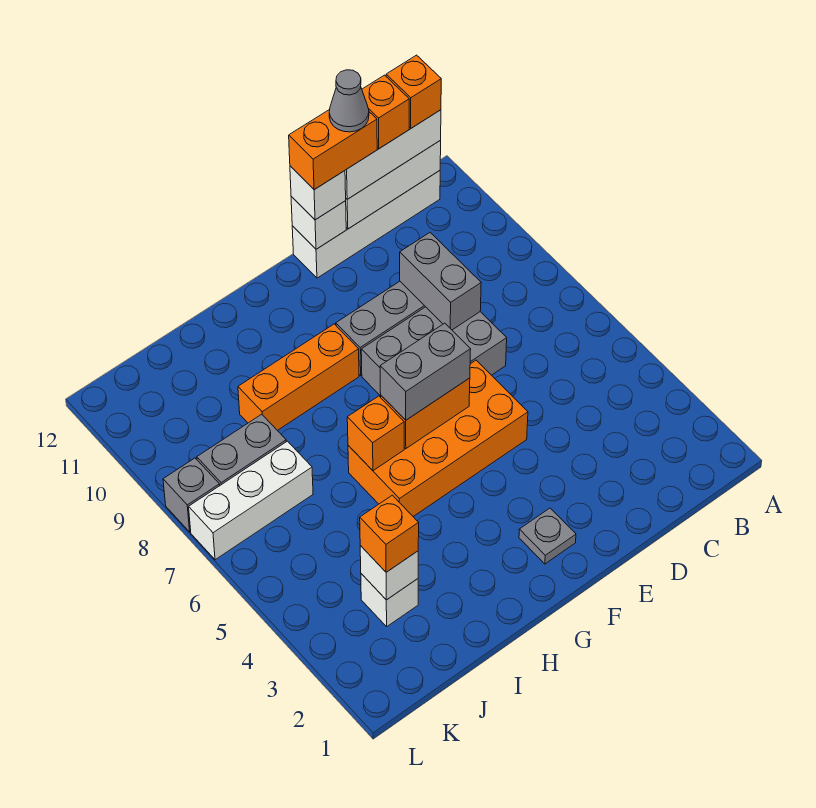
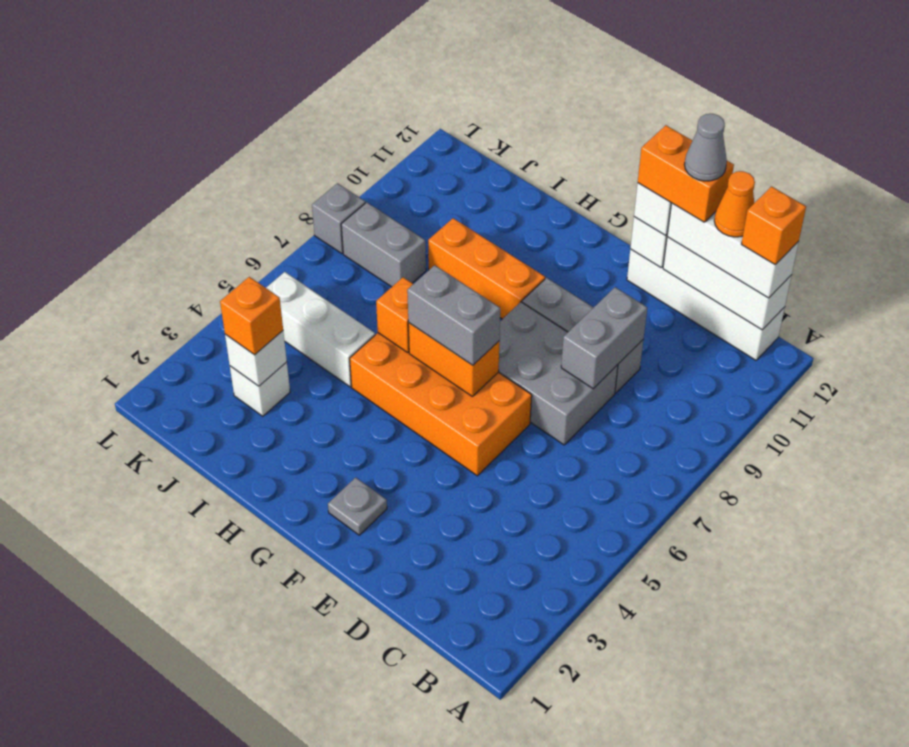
orange 1x1 brick [362,75,409,149] -> orange 1x1 cone [714,171,755,237]
white 1x3 brick [189,441,313,560] -> white 1x3 brick moved to [266,272,375,387]

